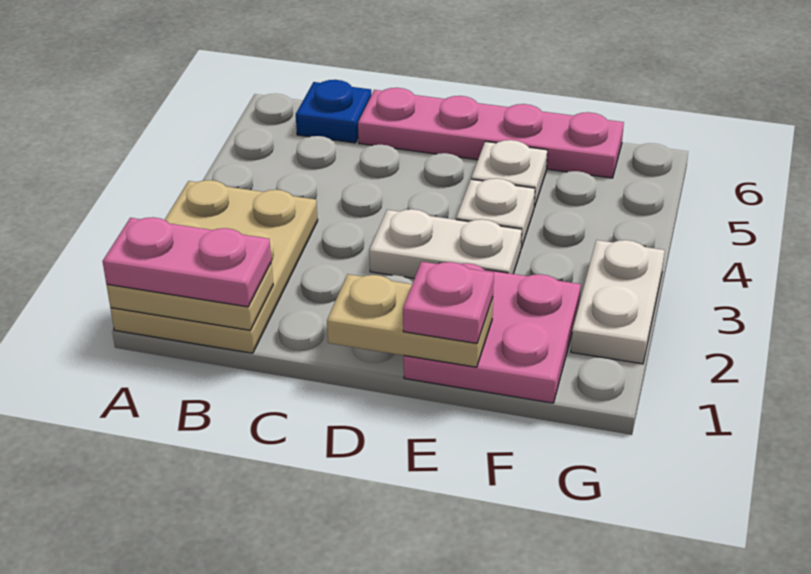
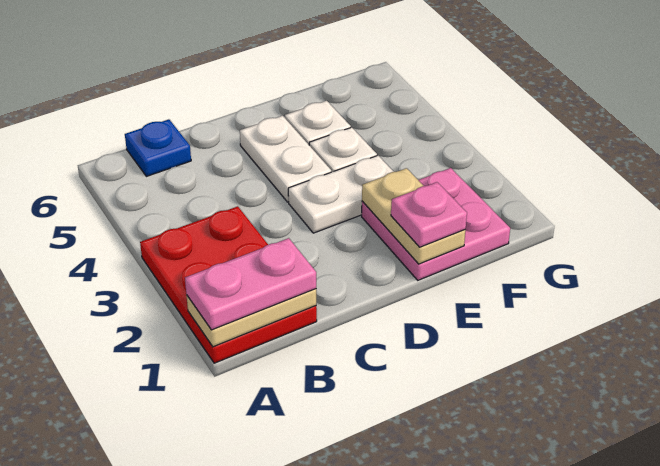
tan 2x3 plate [111,180,318,353] -> red 2x3 plate [140,206,317,363]
pink 1x4 plate [358,88,624,178] -> none
tan 1x2 plate [327,274,493,367] -> tan 1x2 plate turned to [362,168,465,264]
white 1x2 plate [571,240,665,364] -> white 1x2 plate moved to [240,116,331,202]

